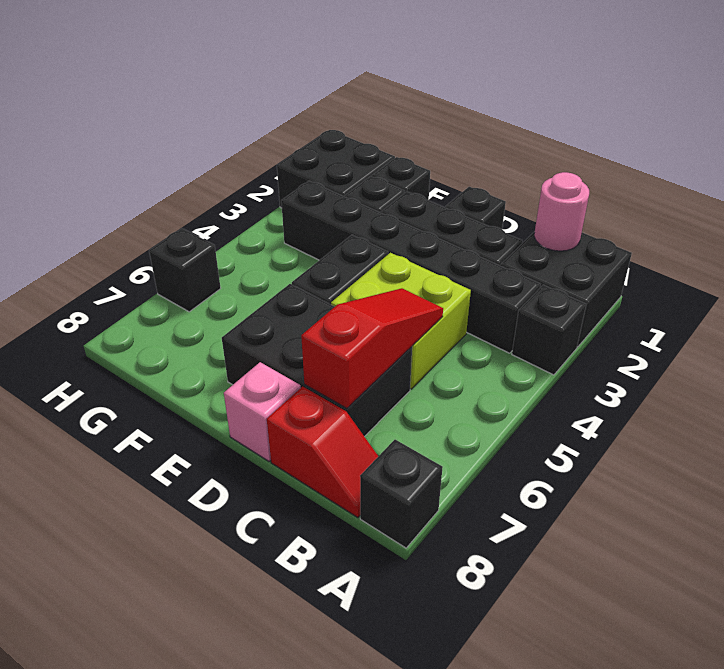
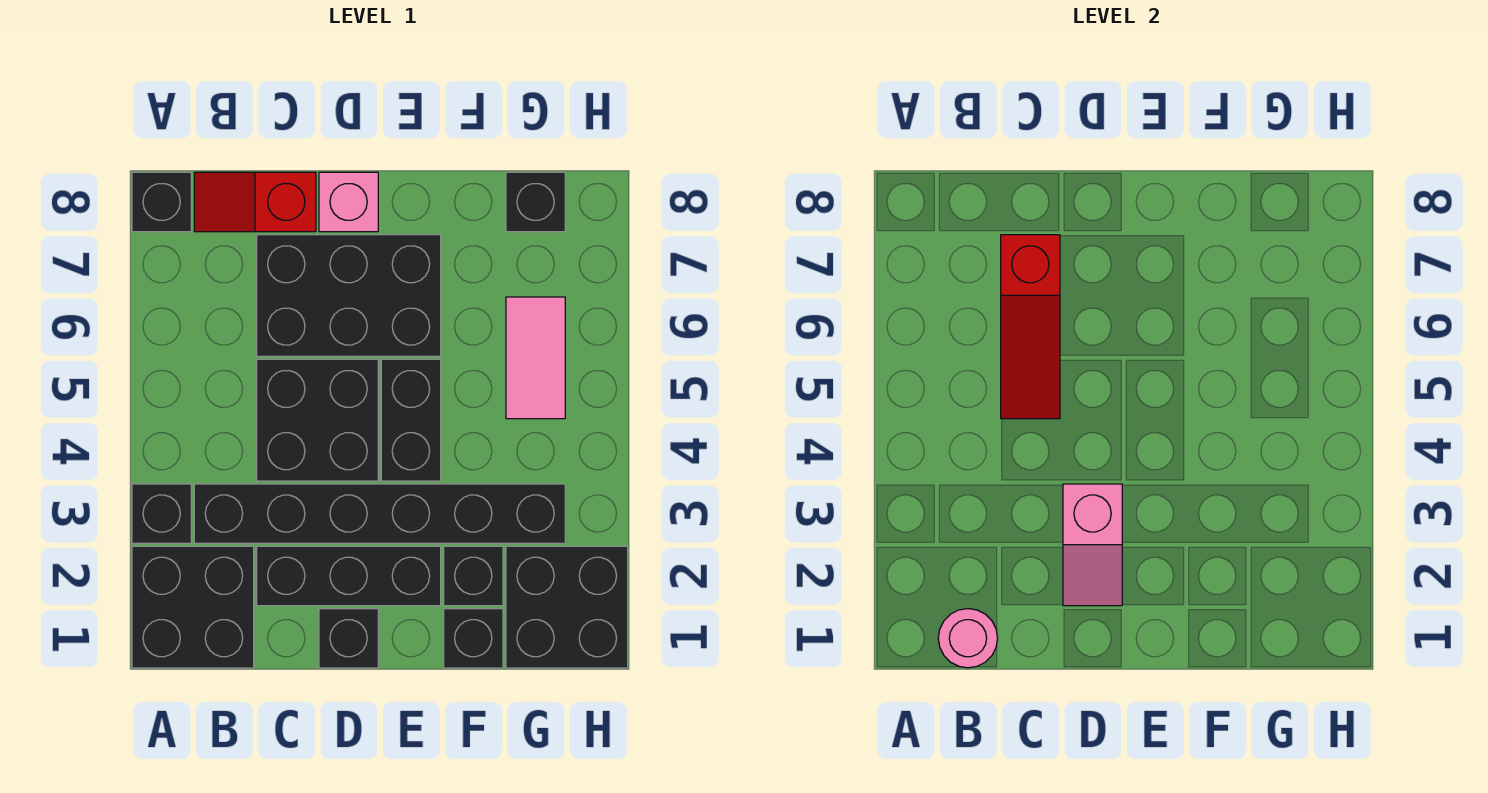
lime 2x2 brick [331,253,471,389] -> black 2x2 brick [257,359,378,481]
none -> pink 1x2 slope [1063,484,1122,606]
none -> pink 1x2 tile [506,297,565,419]
black 1x1 brick [149,228,221,312] -> black 1x1 brick moved to [506,172,565,232]

